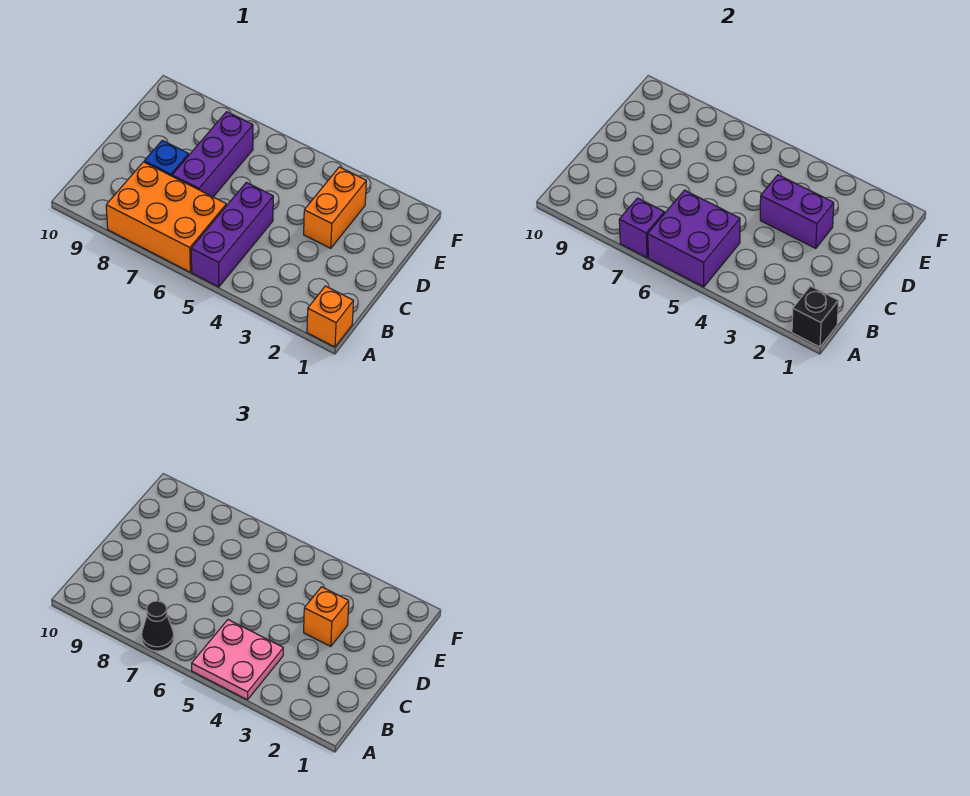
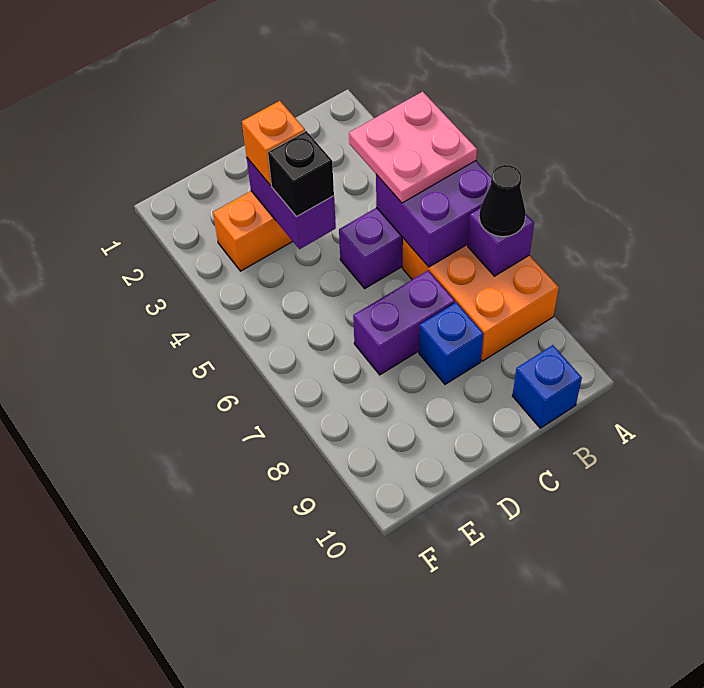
orange 1x1 brick [307,286,353,347] -> none
black 1x1 brick [792,286,838,347] -> black 1x1 brick moved to [268,131,334,217]
none -> blue 1x1 brick [512,345,582,428]
purple 1x3 brick [172,112,253,197] -> purple 1x2 brick [353,271,455,375]

